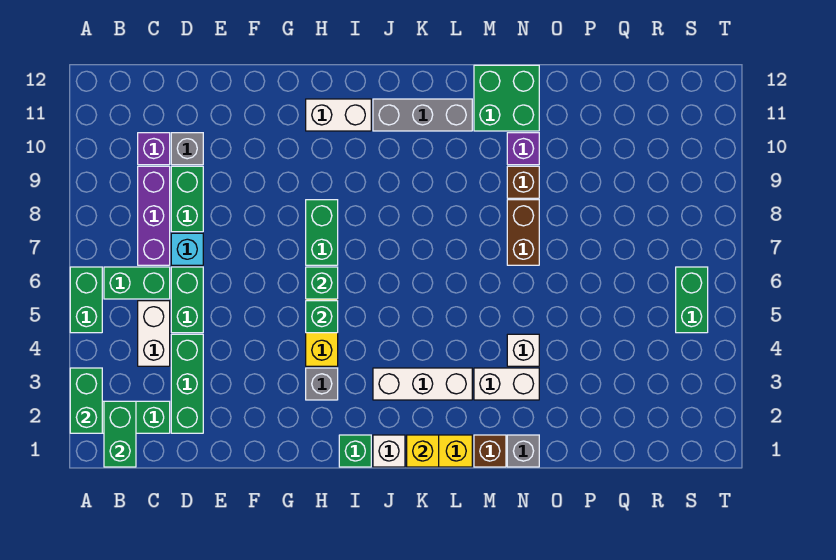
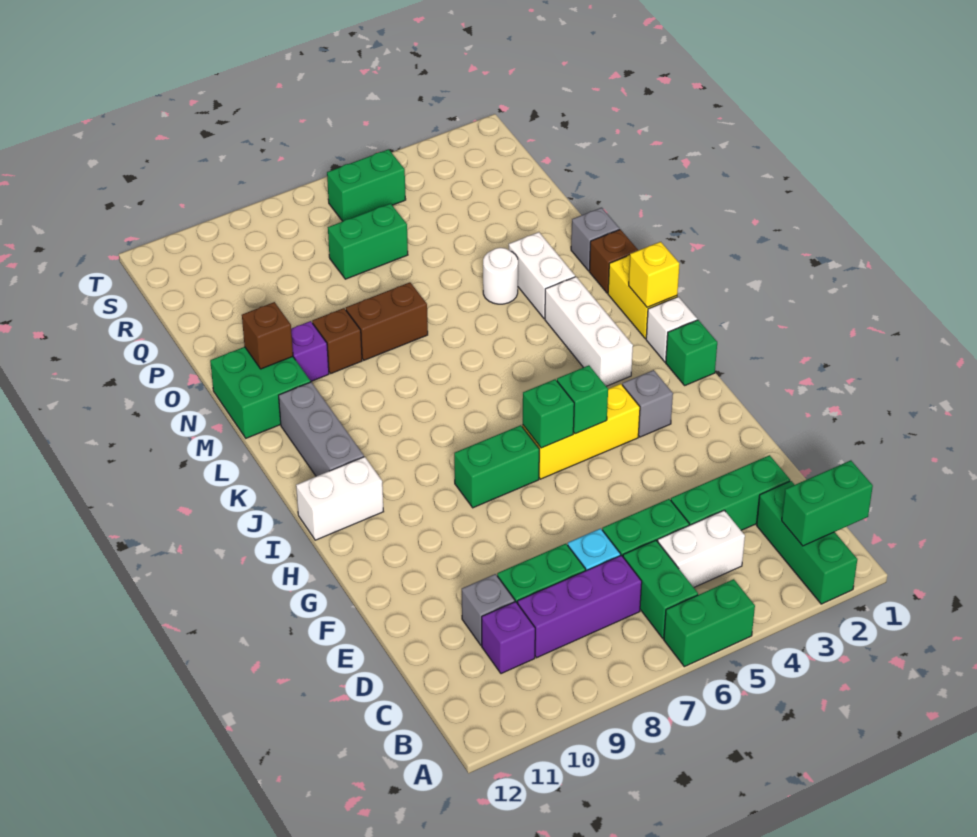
green 1x2 brick [70,368,102,433] -> green 1x2 brick moved to [328,204,408,279]
white 1x2 brick [306,99,371,131] -> white 1x2 brick turned to [296,457,384,540]
white 1x1 brick [507,334,539,366] -> white 1x1 round brick [483,248,518,304]
none -> brown 1x1 brick [242,302,293,369]

